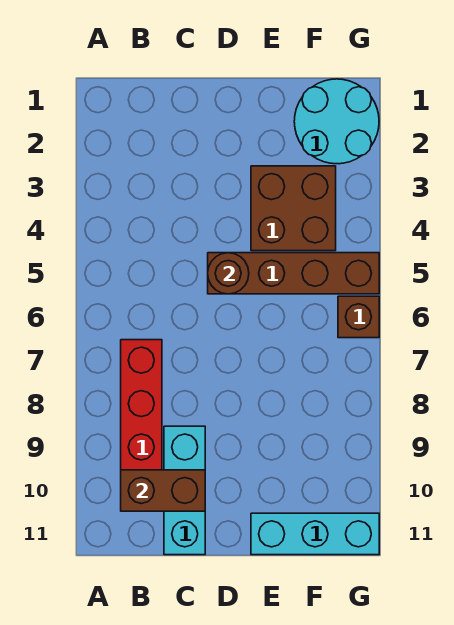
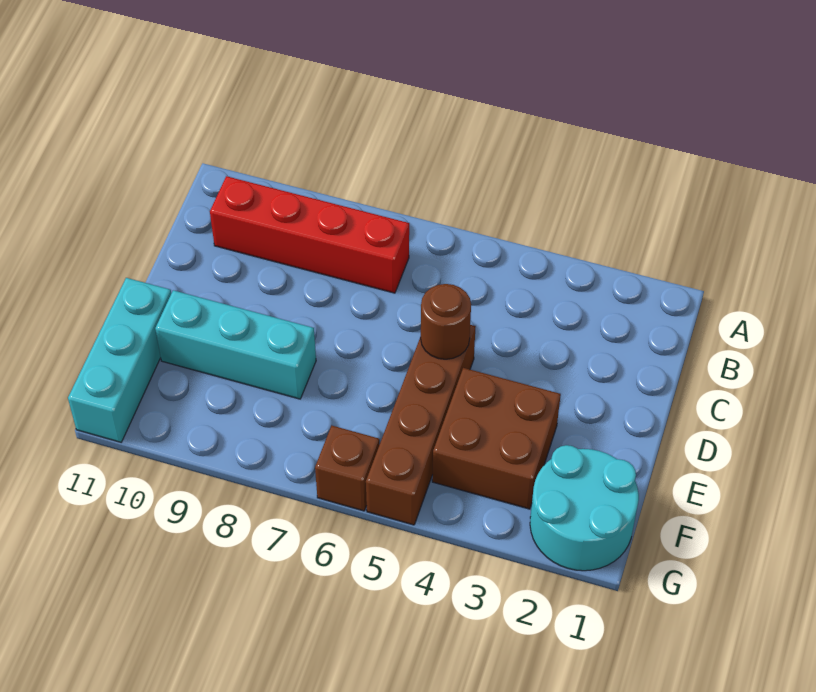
brown 1x2 brick [121,470,205,511] -> none
cyan 1x3 brick [164,426,205,555] -> cyan 1x3 brick moved to [155,290,316,399]

